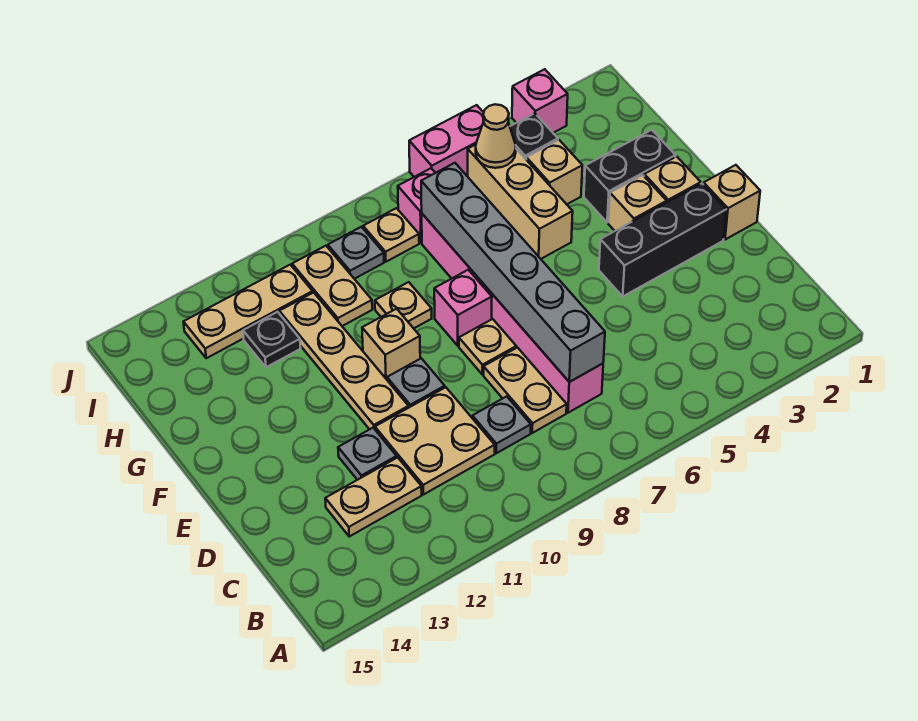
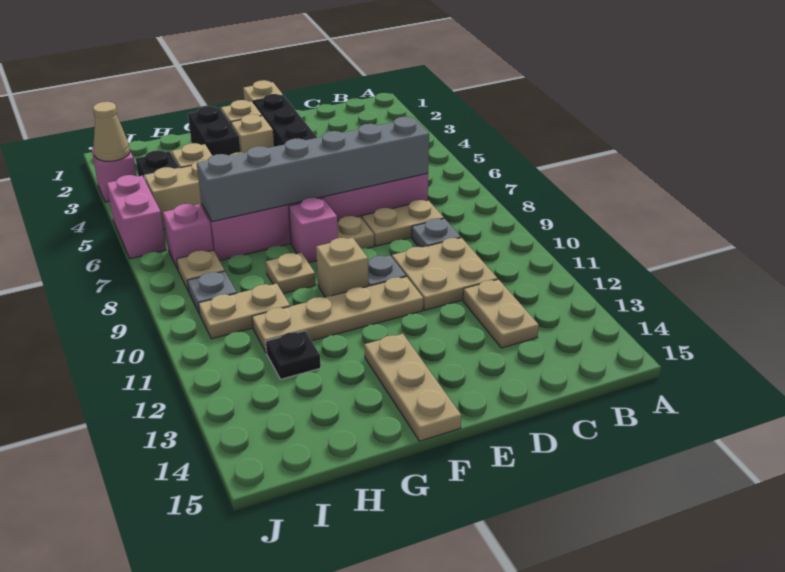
grey 1x1 plate [338,428,397,480] -> none
tan 1x1 cone [476,104,516,168] -> tan 1x1 cone moved to [93,102,130,161]
tan 1x3 plate [184,265,313,358] -> tan 1x3 plate moved to [364,334,461,441]

